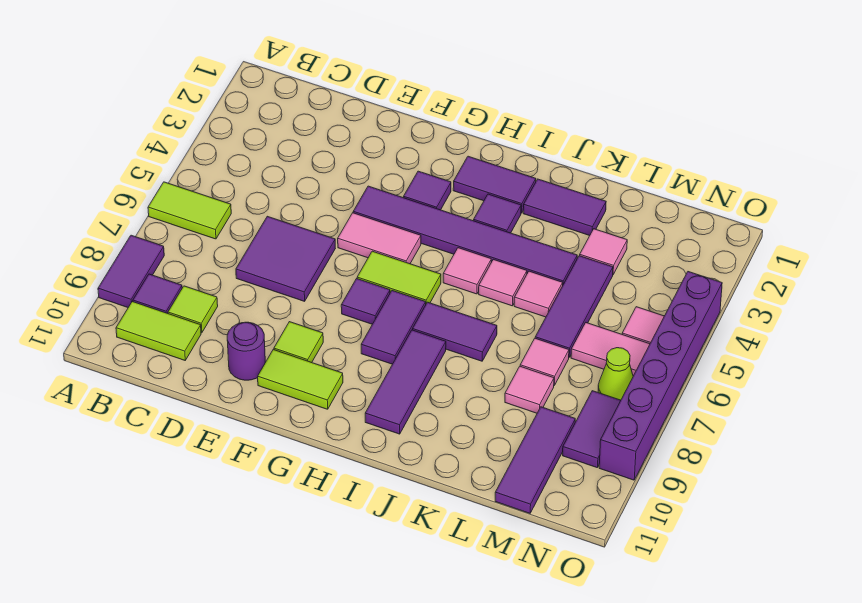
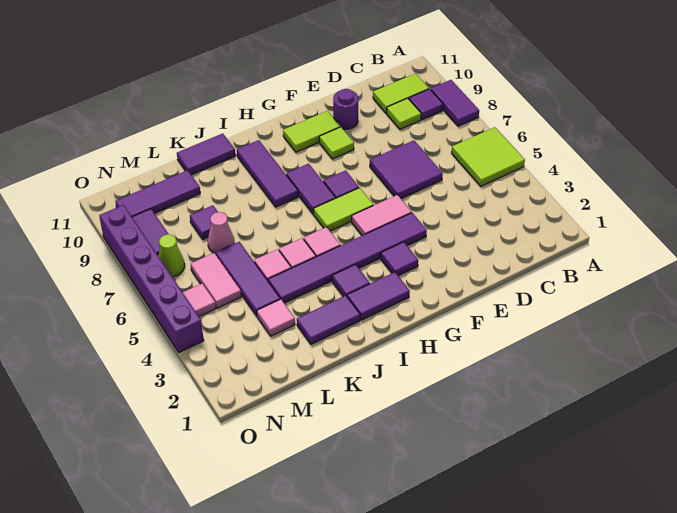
lime 1x2 tile [148,182,231,239] -> lime 2x2 tile [452,127,525,186]
purple 1x2 tile [413,302,497,361] -> purple 1x2 tile moved to [177,133,235,175]
pink 1x1 tile [520,338,569,385] -> pink 1x1 cone [208,212,234,254]
pink 1x1 tile [505,366,554,413] -> purple 1x1 tile [190,205,218,239]
pink 1x2 tile [571,323,650,376] -> pink 1x2 tile turned to [191,253,241,308]
purple 1x3 tile [495,407,575,513] -> purple 1x3 tile turned to [115,170,200,217]

